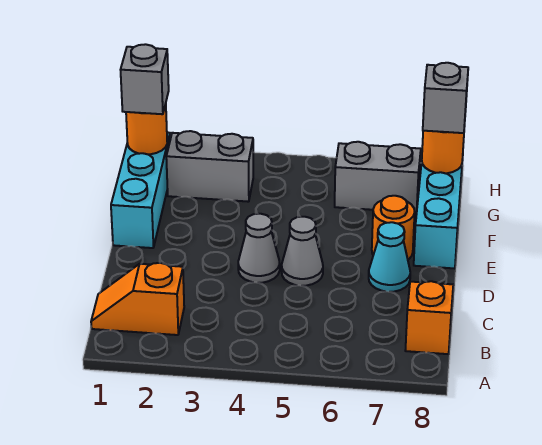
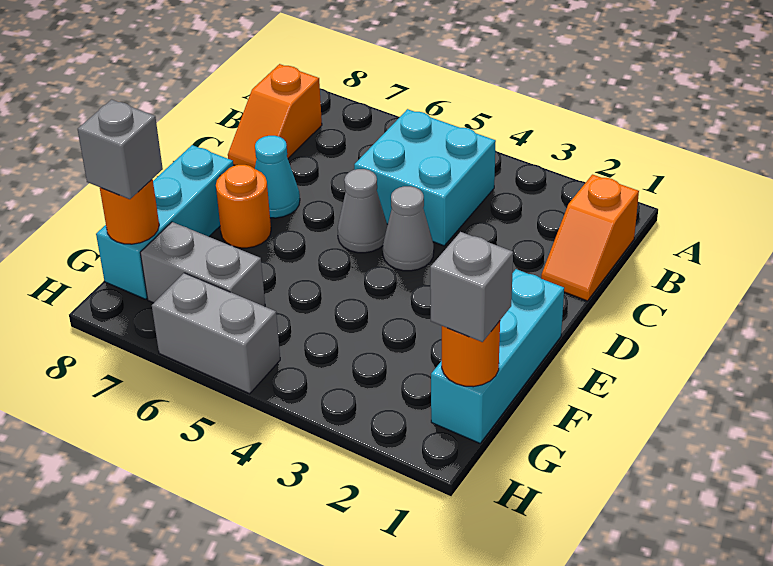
orange 1x2 slope [91,263,184,335] -> orange 1x2 slope turned to [541,175,639,301]
none -> cyan 2x2 brick [354,109,496,246]
grey 1x2 brick [166,131,253,202] -> grey 1x2 brick moved to [152,273,280,394]

